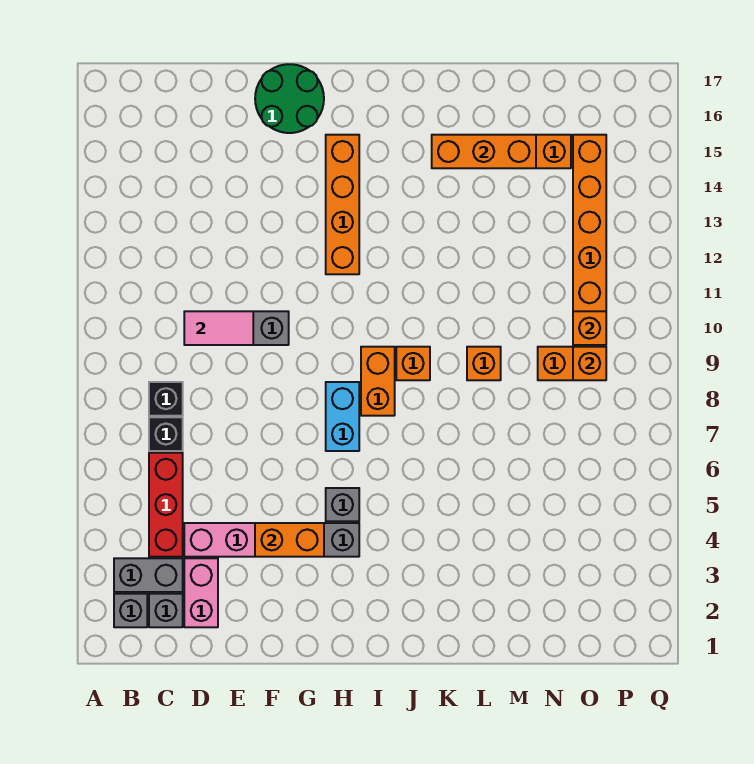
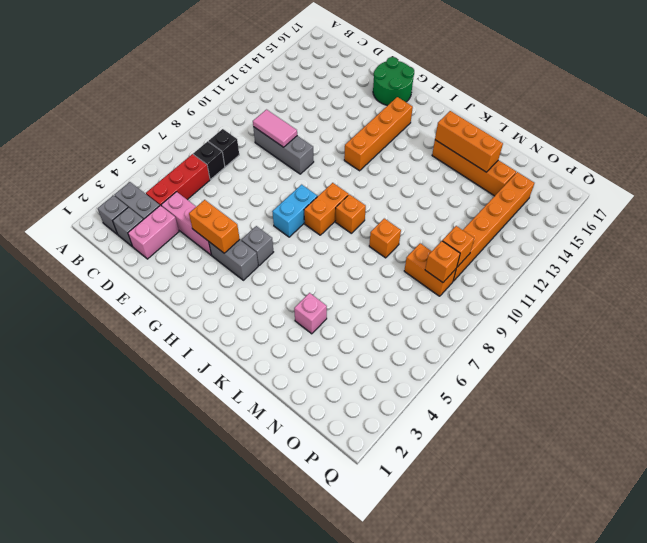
none -> pink 1x1 brick [294,293,327,334]

